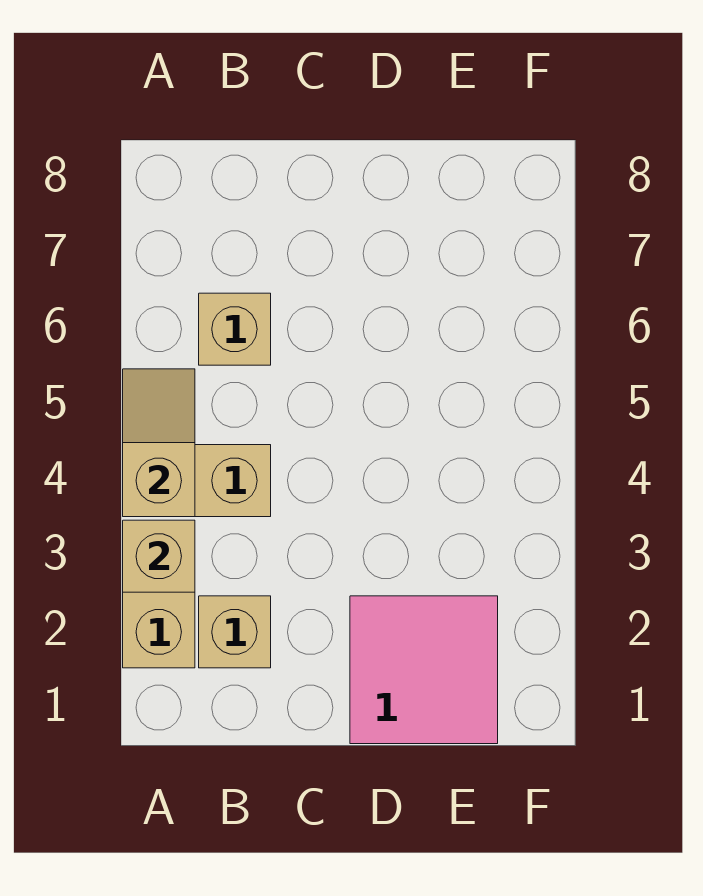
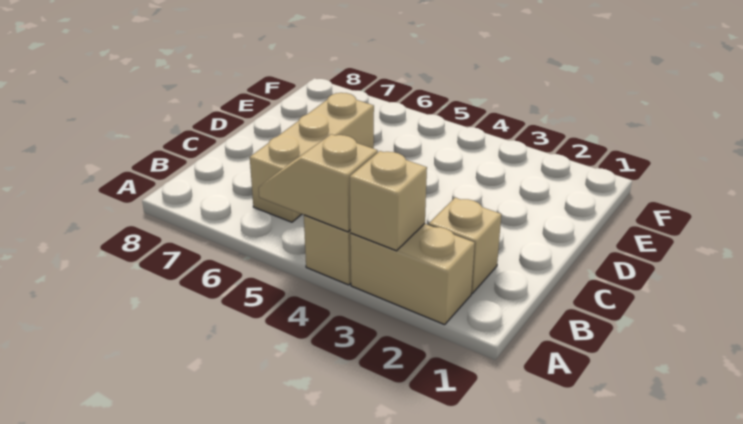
tan 1x1 brick [199,293,271,365] -> tan 1x3 brick [250,93,374,222]
pink 2x2 tile [350,596,498,744] -> none

